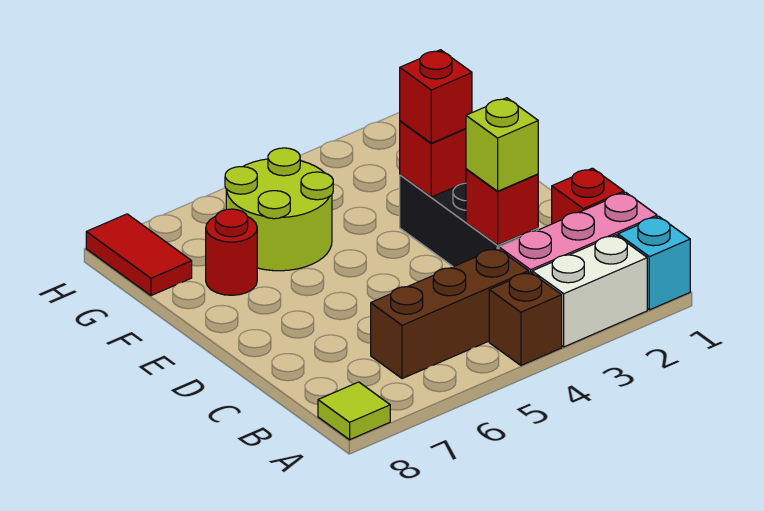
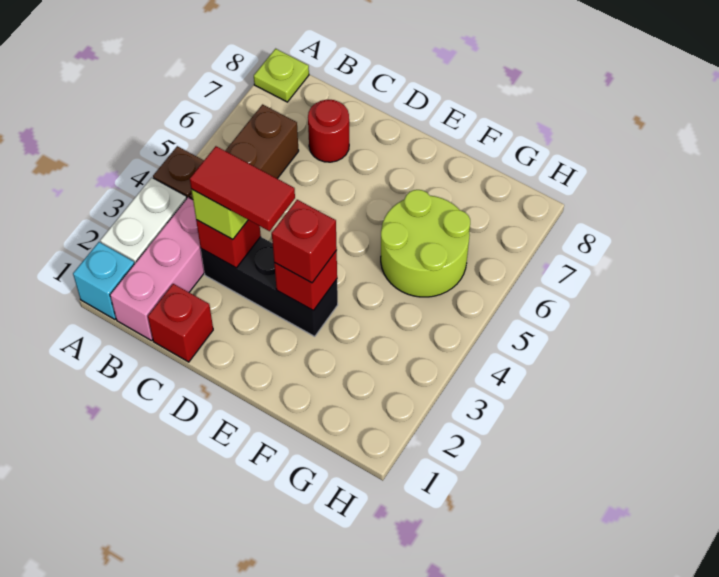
lime 1x1 tile [318,382,390,440] -> lime 1x1 plate [254,49,309,102]
red 1x1 round brick [206,209,257,295] -> red 1x1 round brick moved to [308,100,349,162]
red 1x2 tile [86,214,192,296] -> red 1x2 tile moved to [190,146,295,231]

